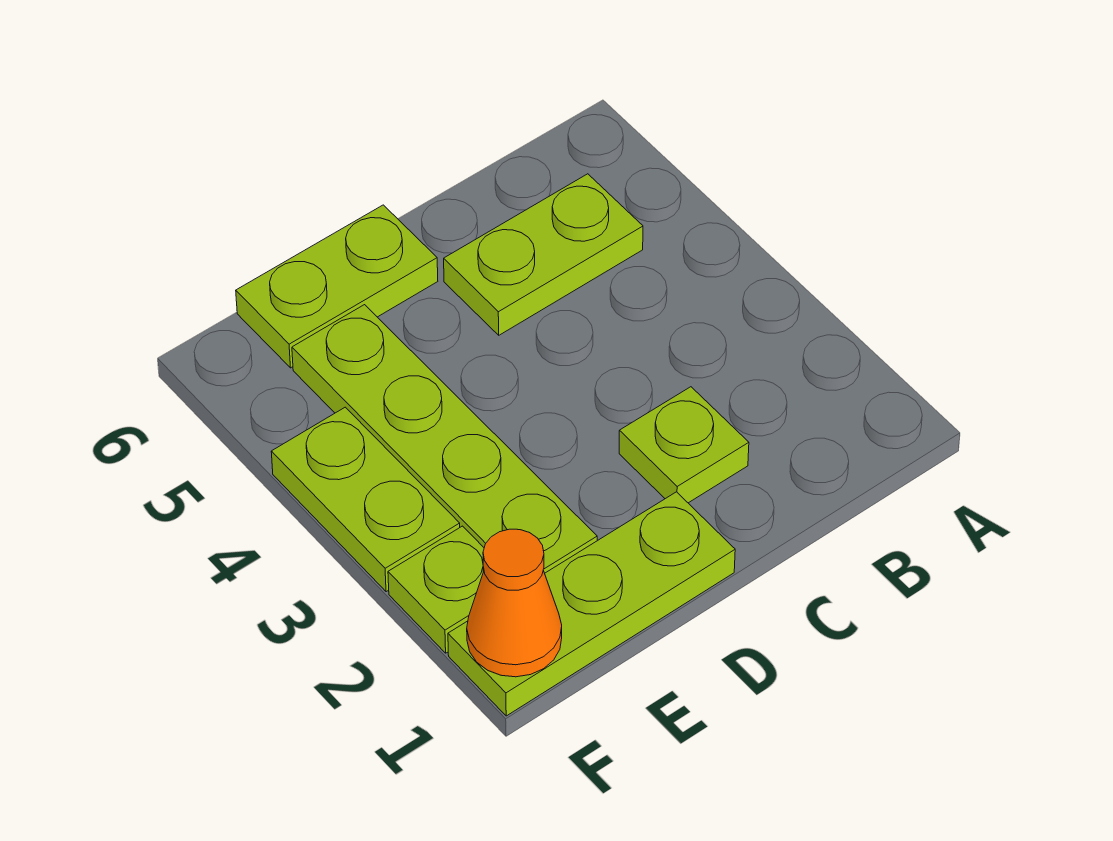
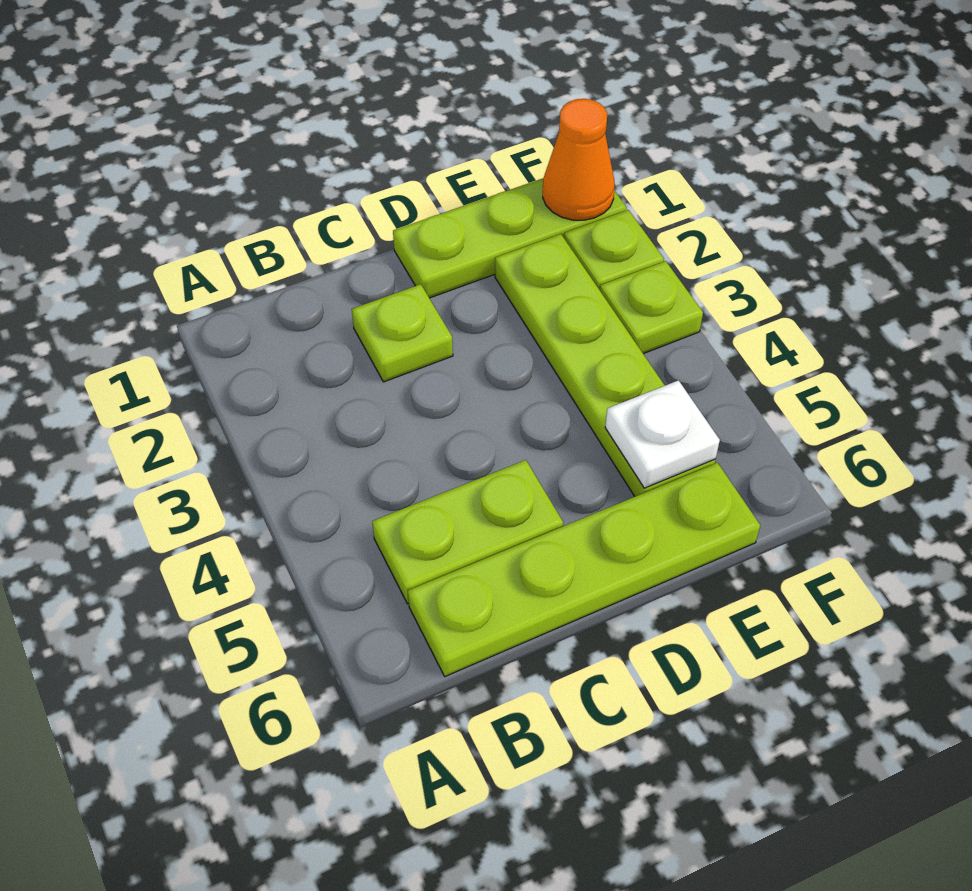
lime 1x2 plate [236,205,438,368] -> lime 1x4 plate [408,463,760,676]
none -> white 1x1 plate [605,380,720,488]
lime 1x2 plate [271,407,460,592] -> lime 1x1 plate [600,261,703,354]

